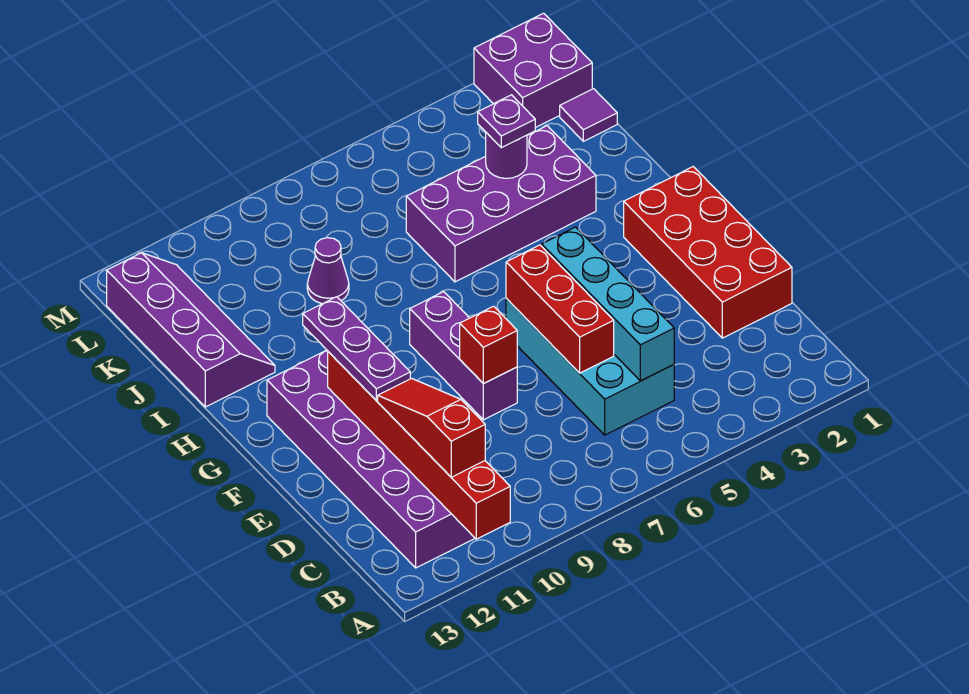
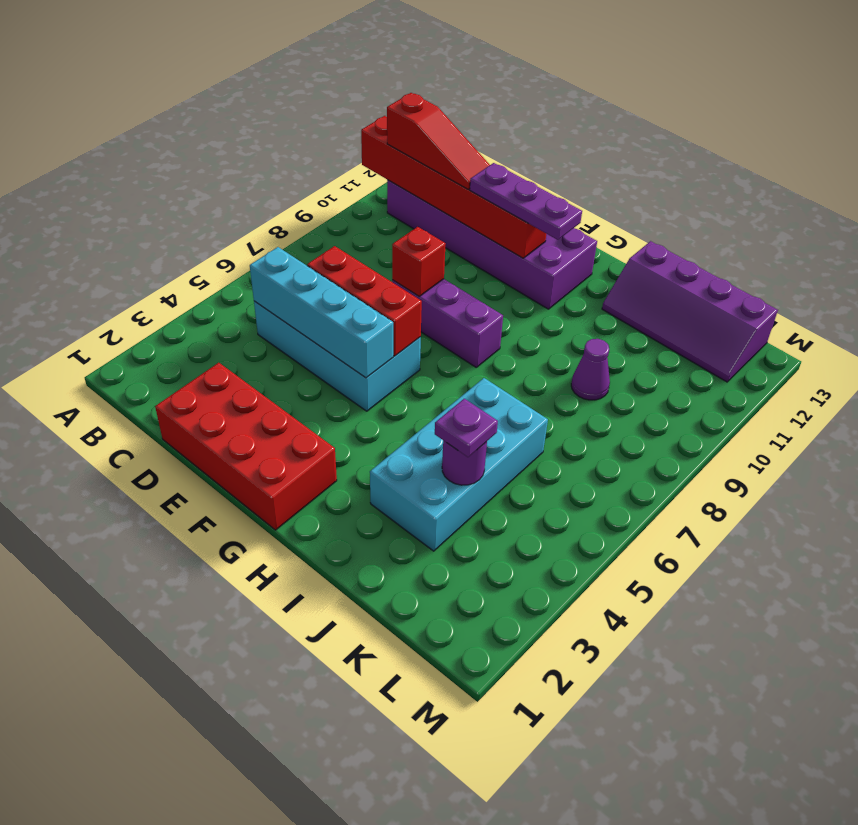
purple 2x4 brick [406,126,596,282] -> cyan 2x4 brick [370,378,548,551]
purple 1x1 tile [560,89,617,141] -> none
purple 2x2 brick [474,13,592,128] -> none

